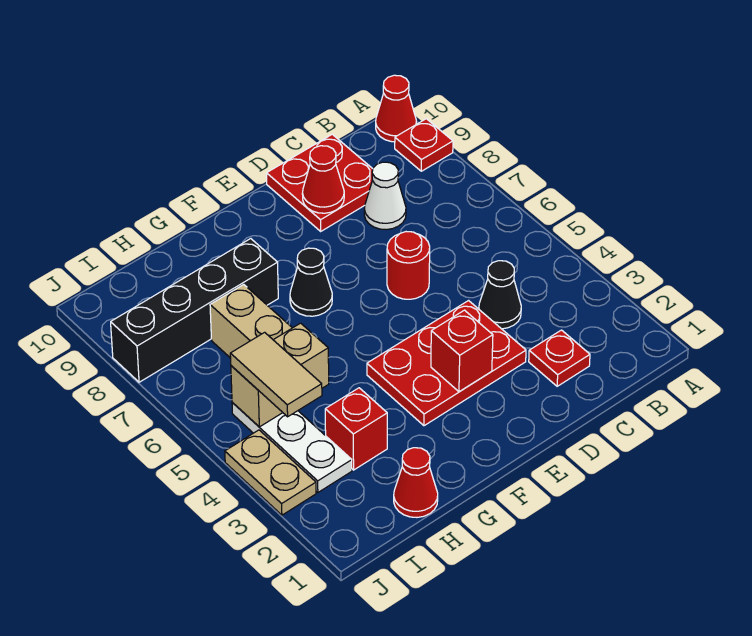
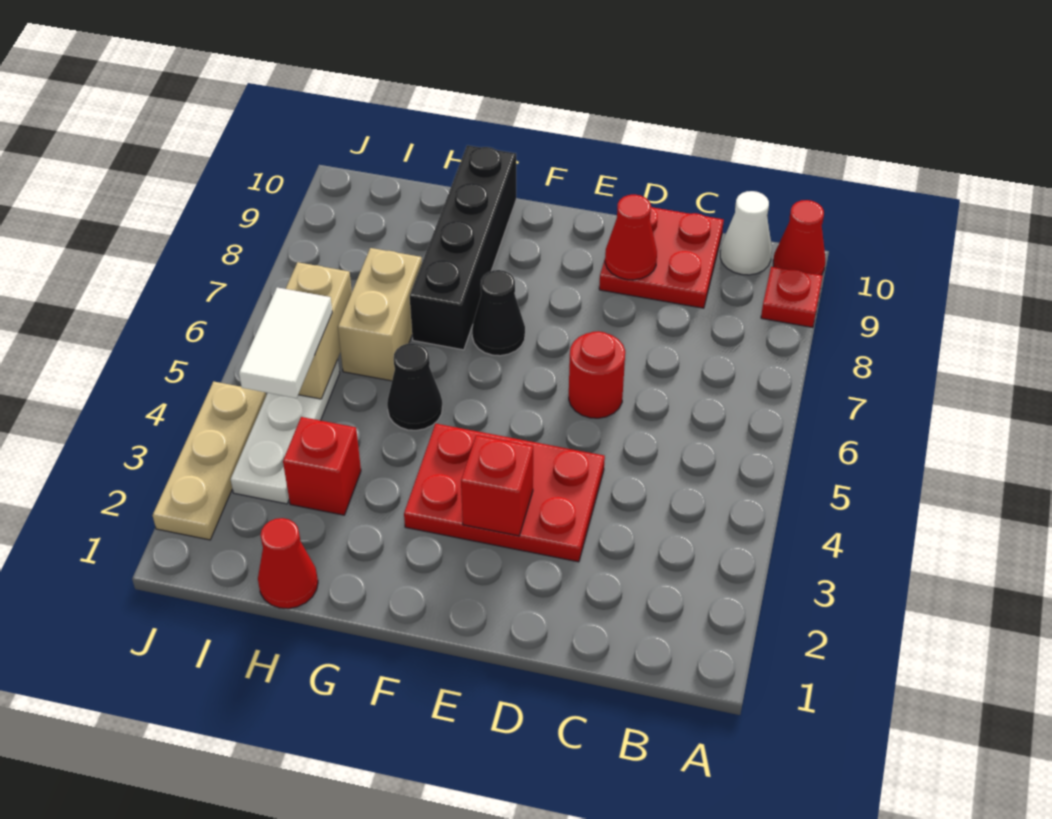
red 1x1 plate [529,330,590,386] -> none
black 1x1 cone [479,261,521,329] -> black 1x1 cone moved to [387,343,442,430]
white 1x1 cone [364,162,406,230] -> white 1x1 cone moved to [720,191,772,275]
black 1x4 brick [111,239,278,382] -> black 1x4 brick turned to [410,145,516,350]
tan 1x2 brick [231,323,329,427] -> tan 1x2 brick turned to [286,262,352,399]
tan 1x2 tile [230,332,322,417] -> white 1x2 tile [239,287,332,398]
tan 1x2 plate [225,430,316,515] -> tan 1x3 plate [153,381,266,540]

